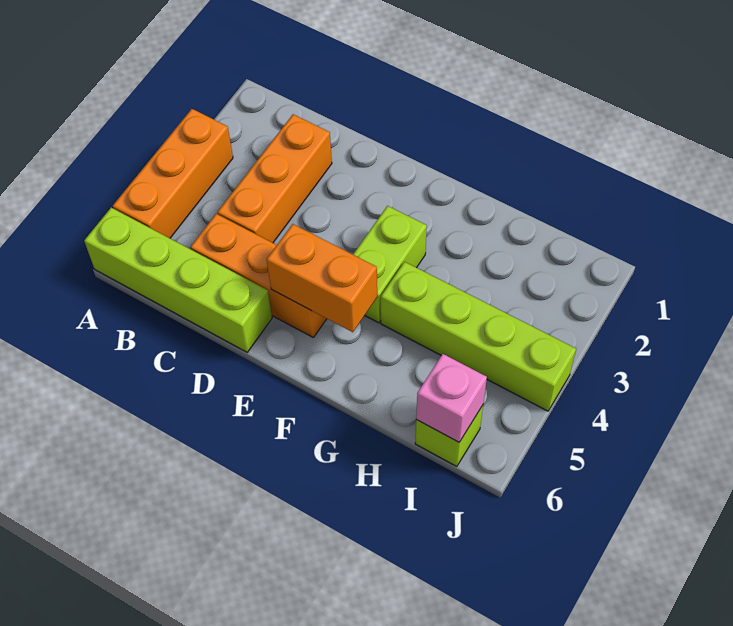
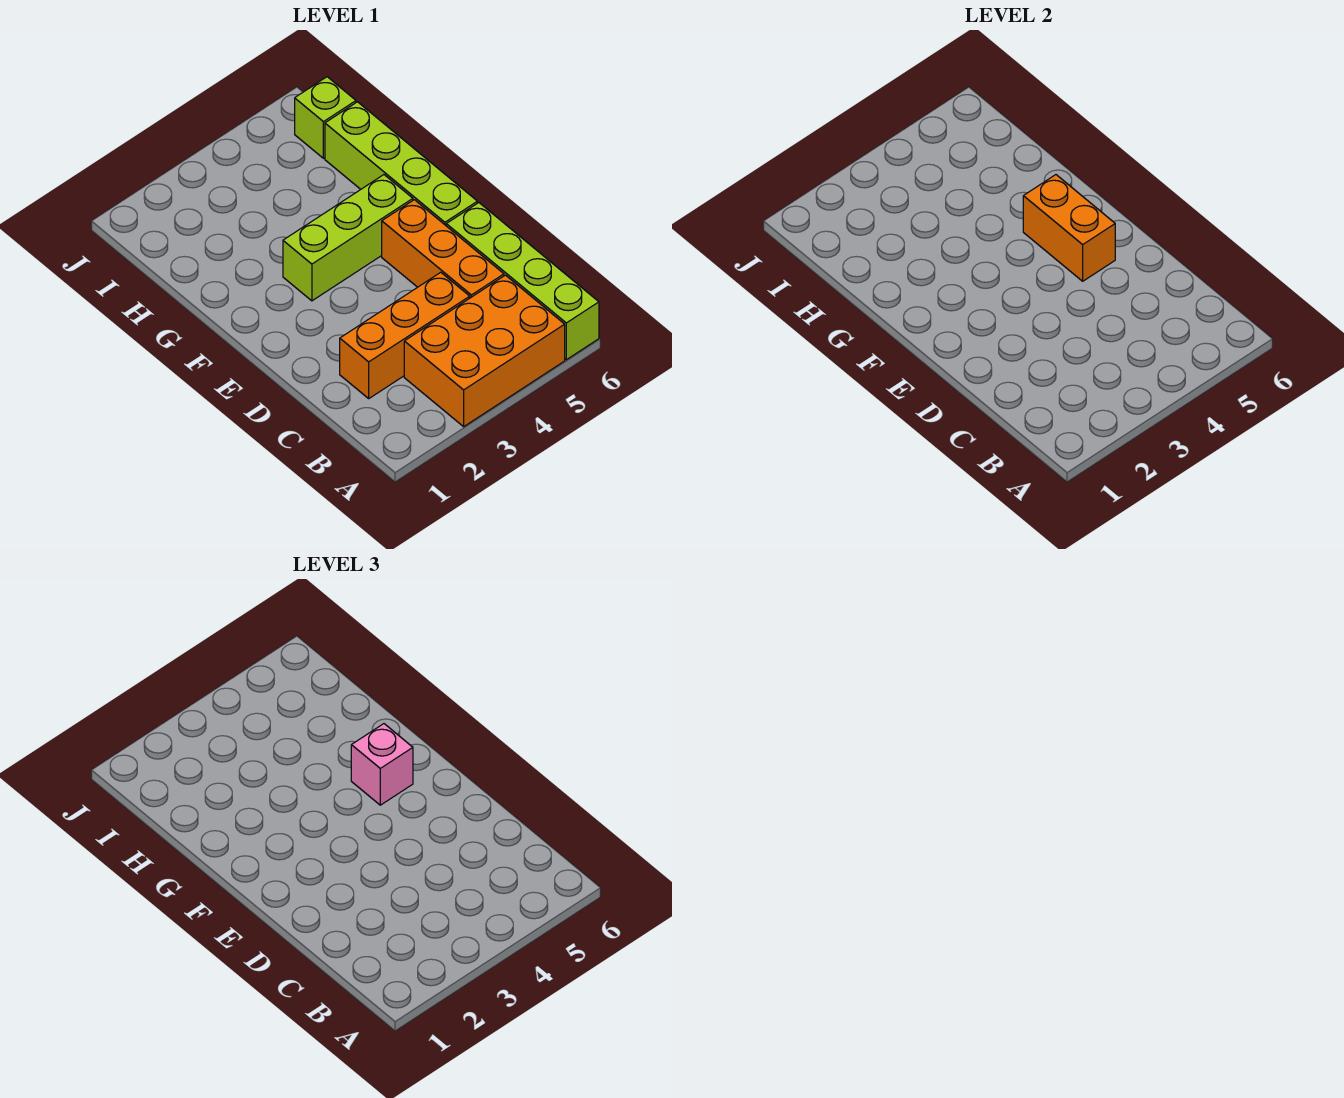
orange 1x3 brick [113,109,233,238] -> orange 2x3 brick [404,275,565,427]
lime 1x2 brick [353,206,427,323] -> lime 1x3 brick [283,175,413,301]
lime 1x4 brick [381,262,576,411] -> lime 1x4 brick moved to [325,102,477,225]
pink 1x1 brick [416,354,487,442] -> pink 1x1 brick moved to [351,724,413,805]

